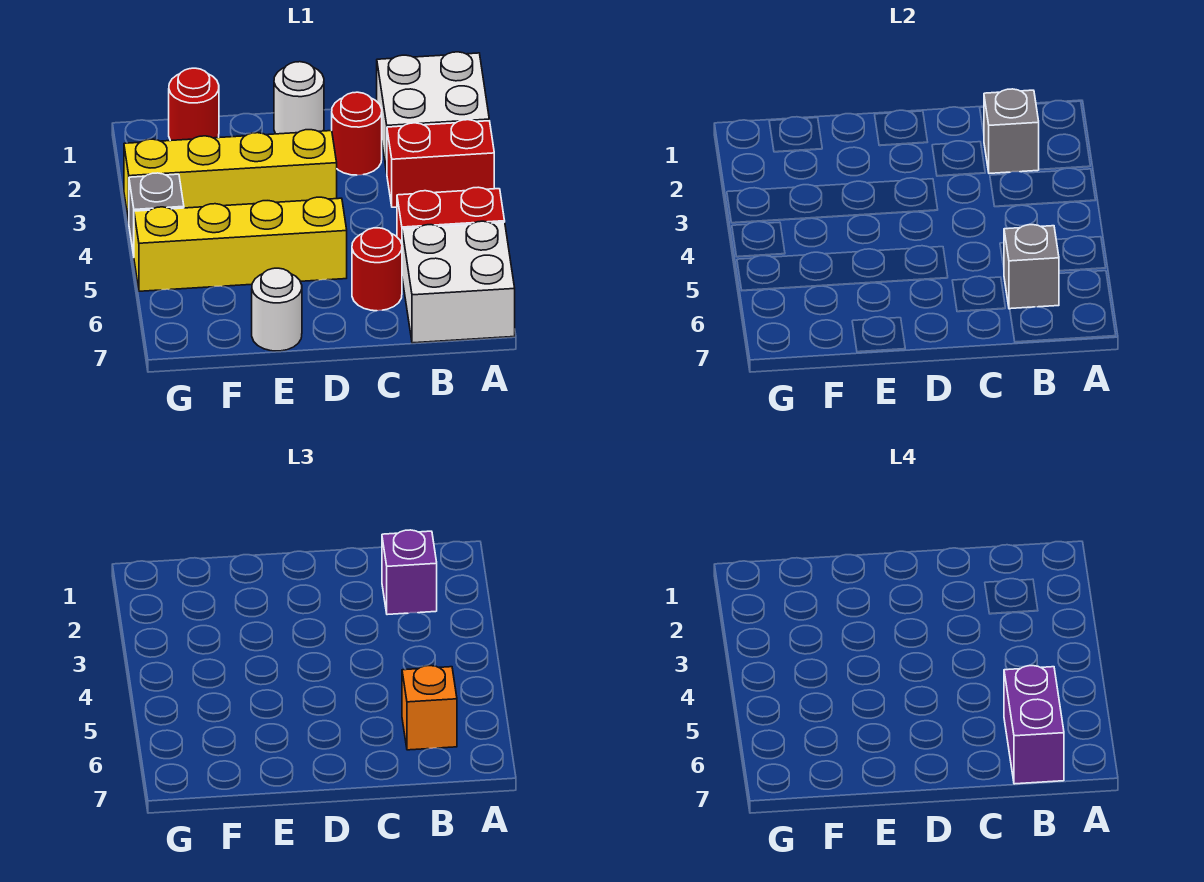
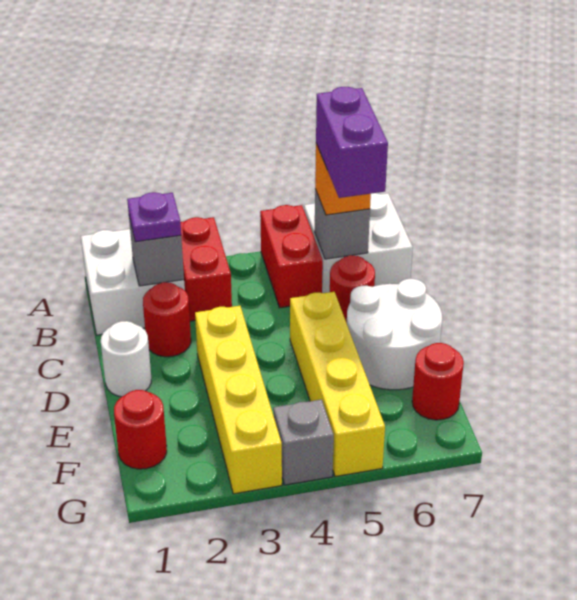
purple 1x1 brick [382,530,437,615] -> purple 1x1 plate [127,192,181,242]
purple 1x2 brick [1004,666,1064,784] -> purple 1x2 brick turned to [316,87,388,198]
white 1x1 round brick [252,268,302,351] -> white 2x2 round brick [347,279,442,390]
none -> red 1x1 round brick [412,343,464,420]

